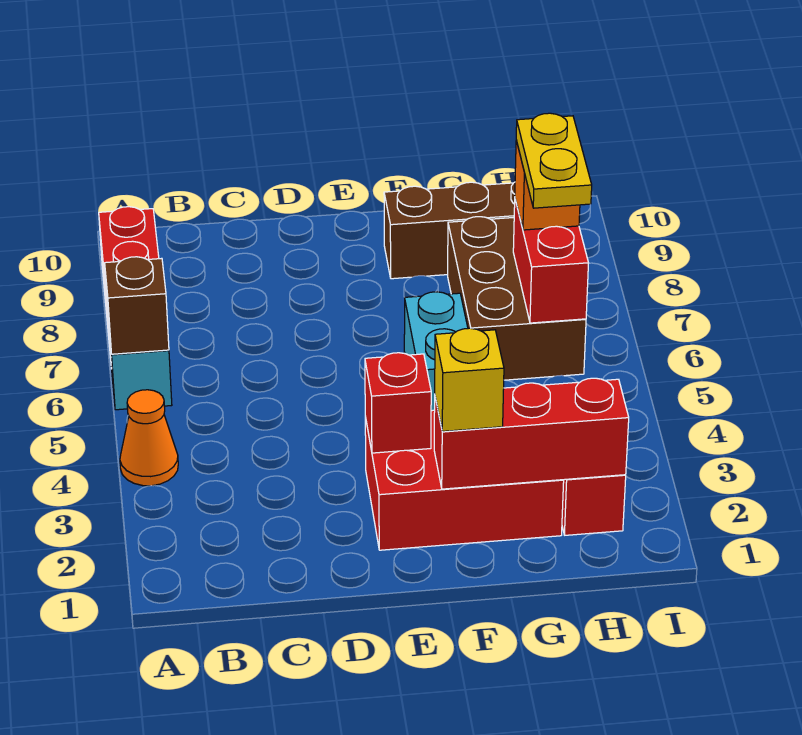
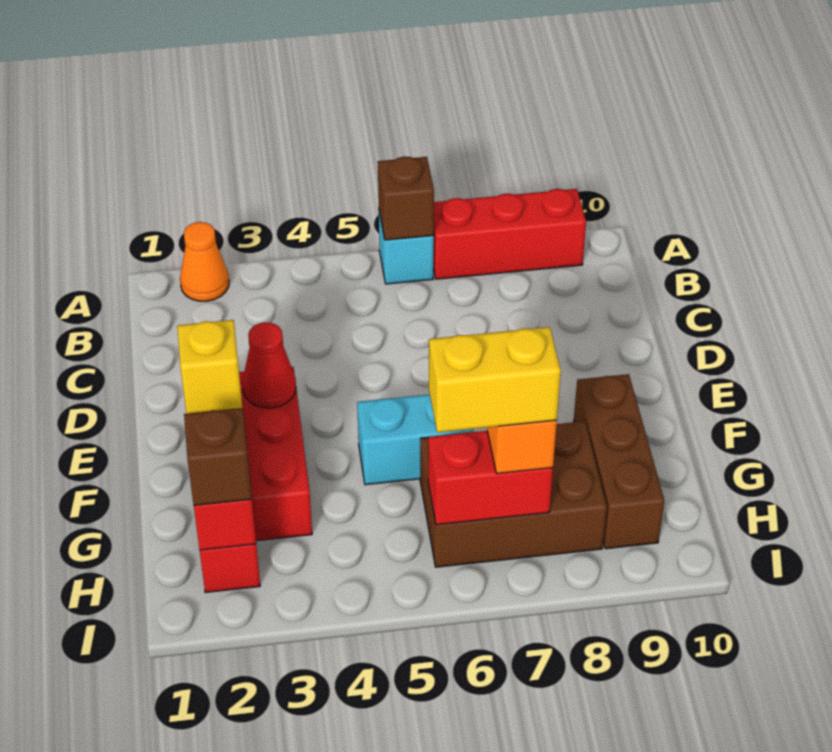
orange 1x1 cone [120,390,178,486] -> orange 1x1 cone moved to [180,222,229,301]
red 1x1 brick [365,353,431,453] -> red 1x1 cone [243,322,296,408]
none -> brown 1x1 brick [184,408,252,505]
yellow 1x2 plate [516,113,592,208] -> yellow 1x2 brick [429,327,561,432]

